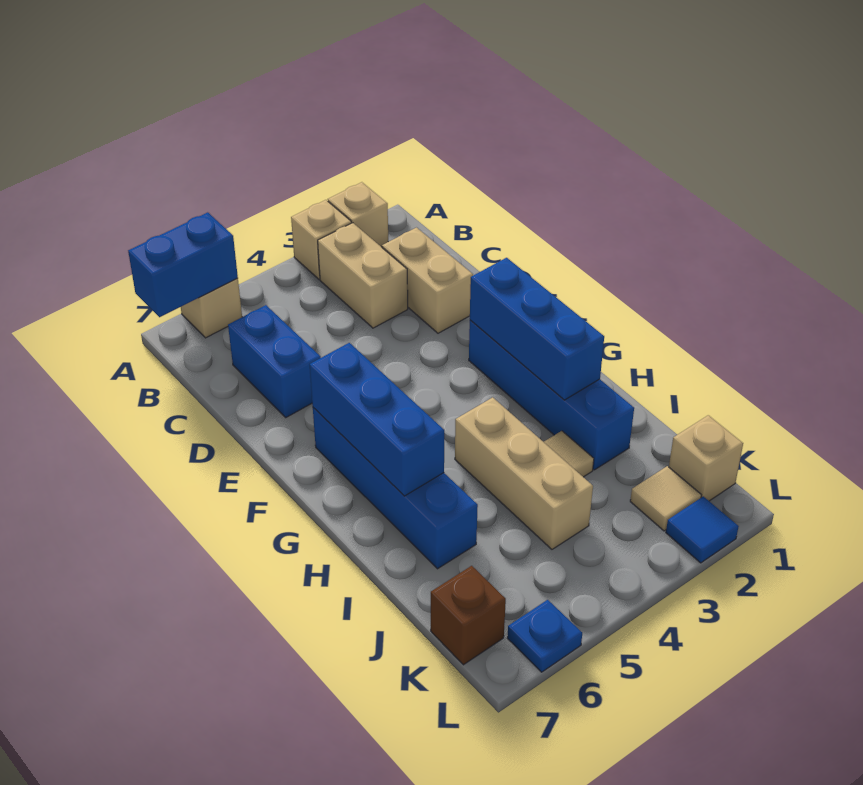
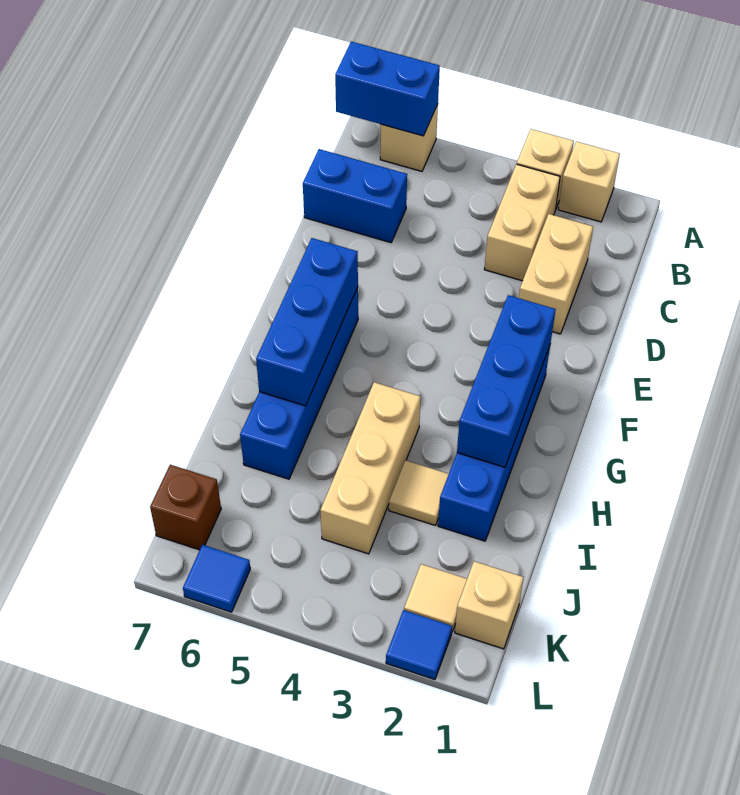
blue 1x2 brick [228,305,321,417] -> blue 1x2 brick turned to [303,149,407,243]
blue 1x1 plate [507,600,582,672] -> blue 1x1 tile [183,545,250,612]

